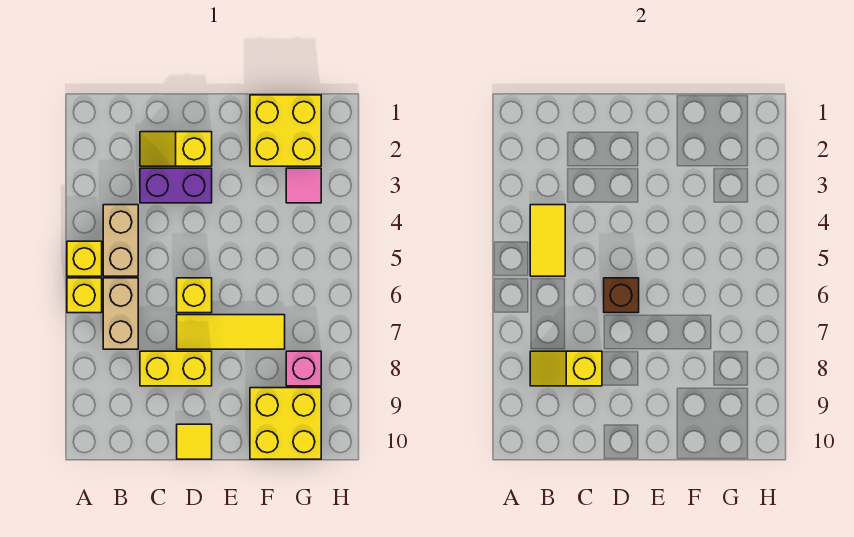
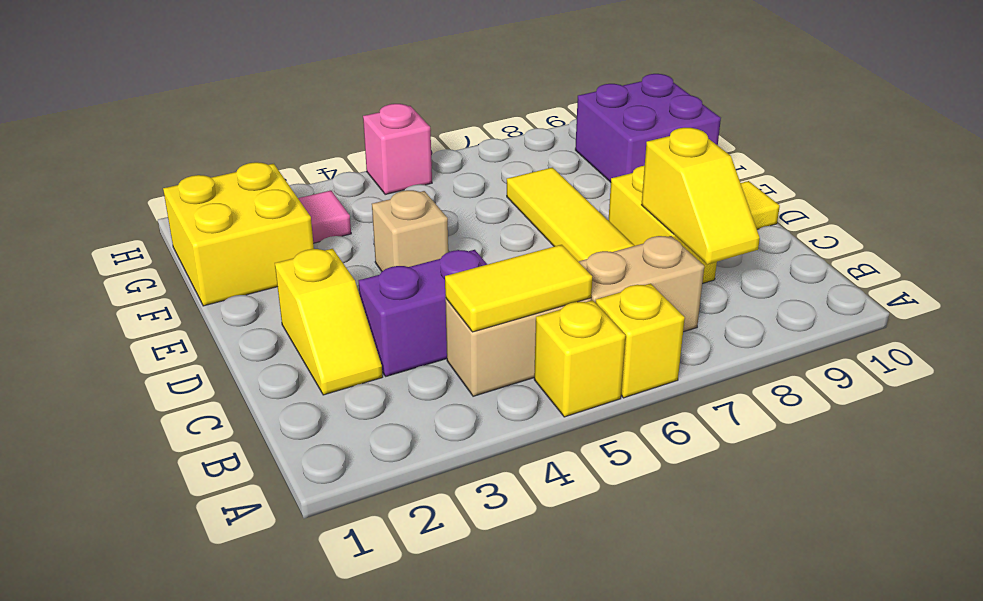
purple 1x2 brick [140,168,212,203] -> purple 1x2 brick turned to [359,250,487,376]
yellow 1x1 brick [177,278,212,313] -> none
brown 1x1 brick [604,278,639,313] -> none
none -> tan 1x1 brick [372,190,448,271]
yellow 2x2 brick [250,388,321,459] -> purple 2x2 brick [575,74,721,182]
pink 1x1 brick [286,351,321,386] -> pink 1x1 brick moved to [363,104,432,194]

